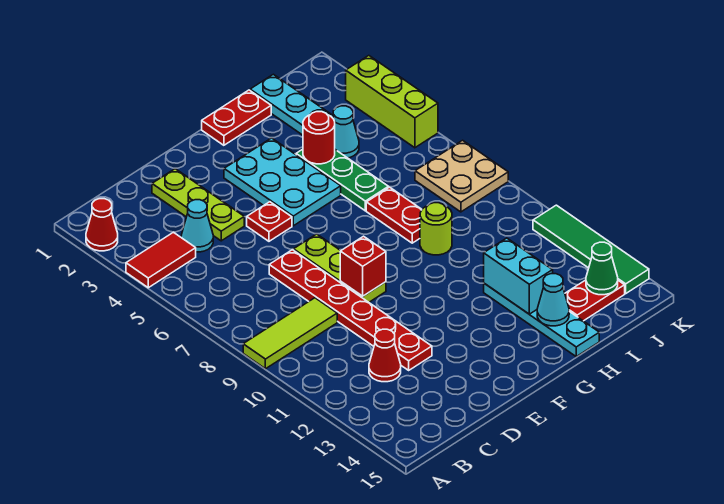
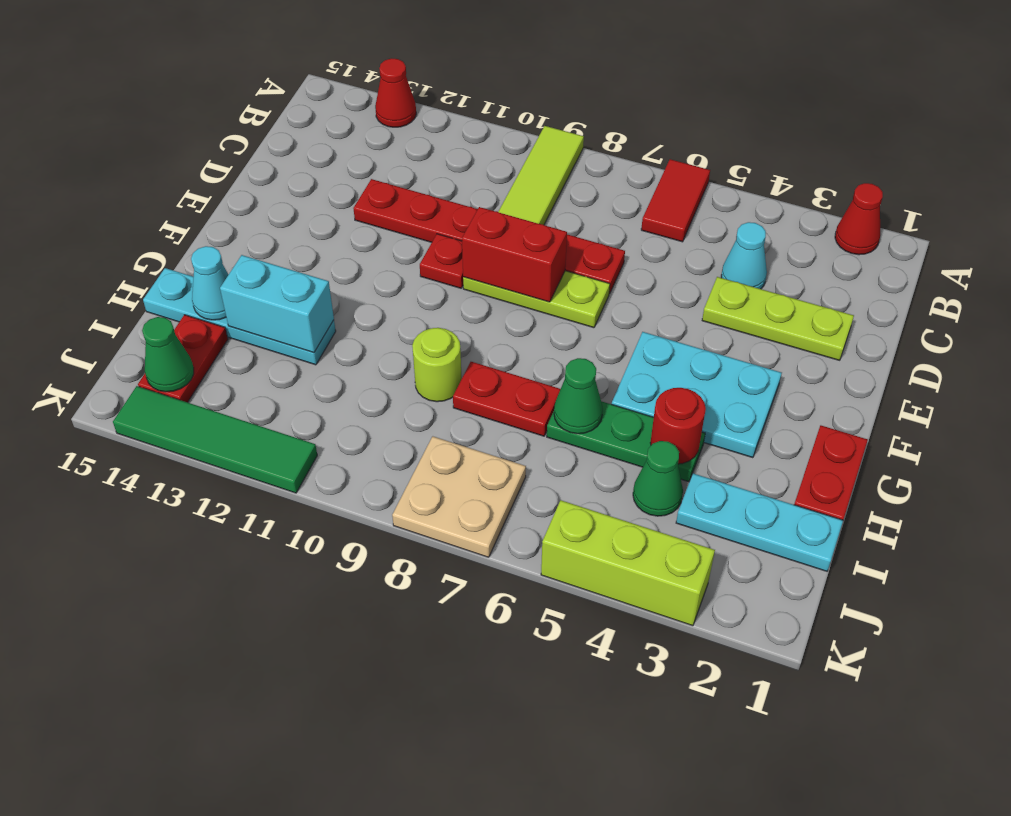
red 1x2 tile [126,232,196,288] -> red 1x2 tile moved to [641,159,710,242]
red 1x1 cone [369,329,401,382] -> red 1x1 cone moved to [375,58,416,127]
red 1x1 plate [247,202,292,241] -> red 1x1 plate moved to [420,234,463,288]
red 1x1 brick [340,236,386,296] -> red 1x2 brick [462,207,567,302]
none -> green 1x1 cone [554,358,603,434]
cyan 1x1 cone [333,106,359,158] -> green 1x1 cone [633,441,683,516]

